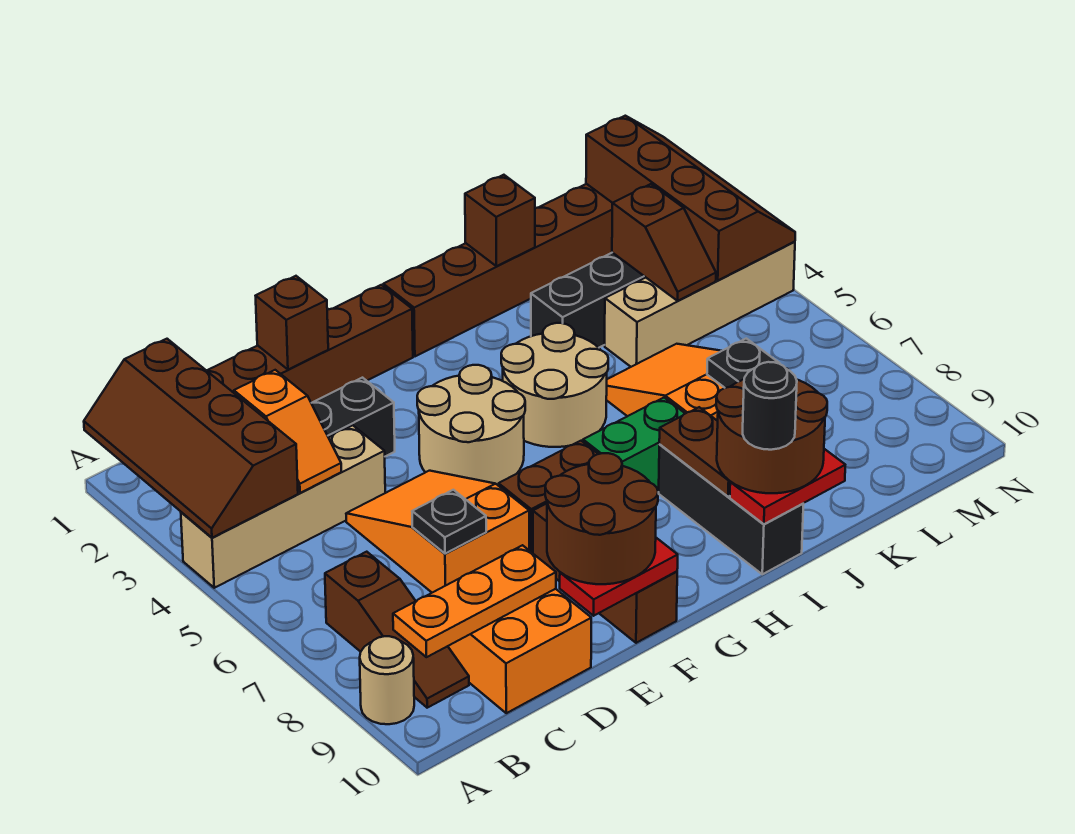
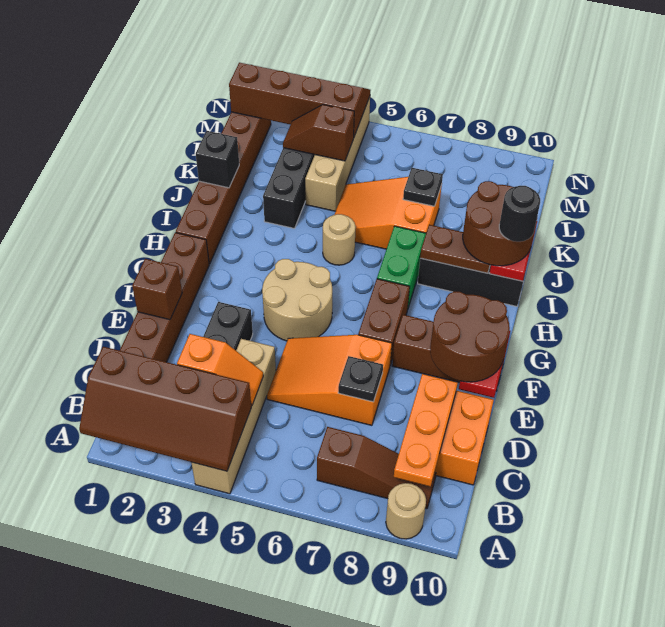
tan 2x2 round brick [501,323,608,447] -> tan 1x1 round brick [323,214,356,265]
brown 1x1 brick [465,175,535,266] -> black 1x1 brick [196,131,239,188]
brown 1x2 slope [612,184,716,301] -> brown 1x2 slope turned to [283,105,354,161]

